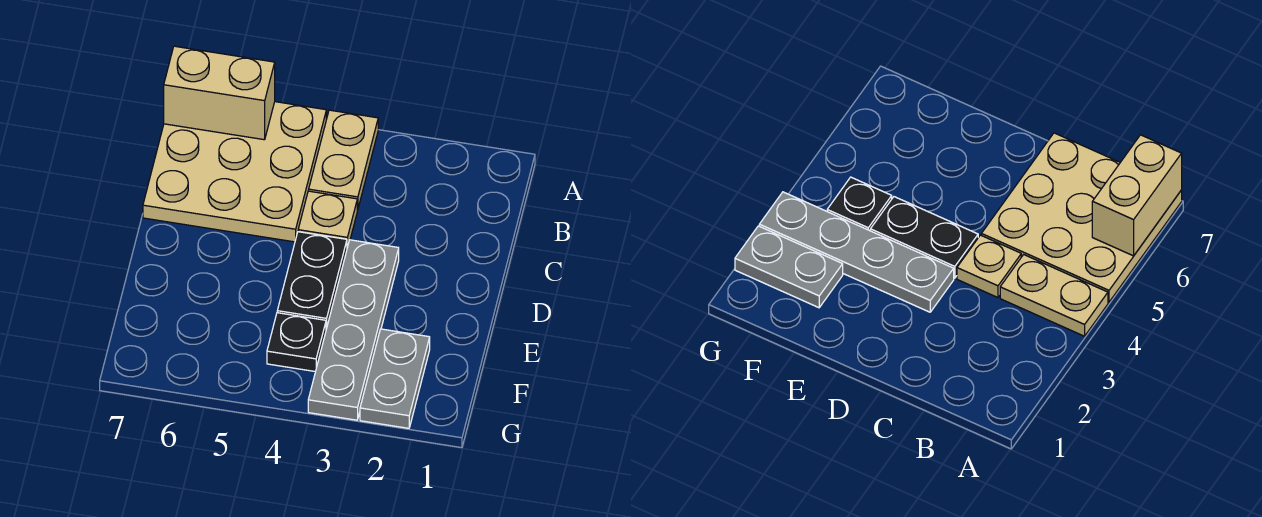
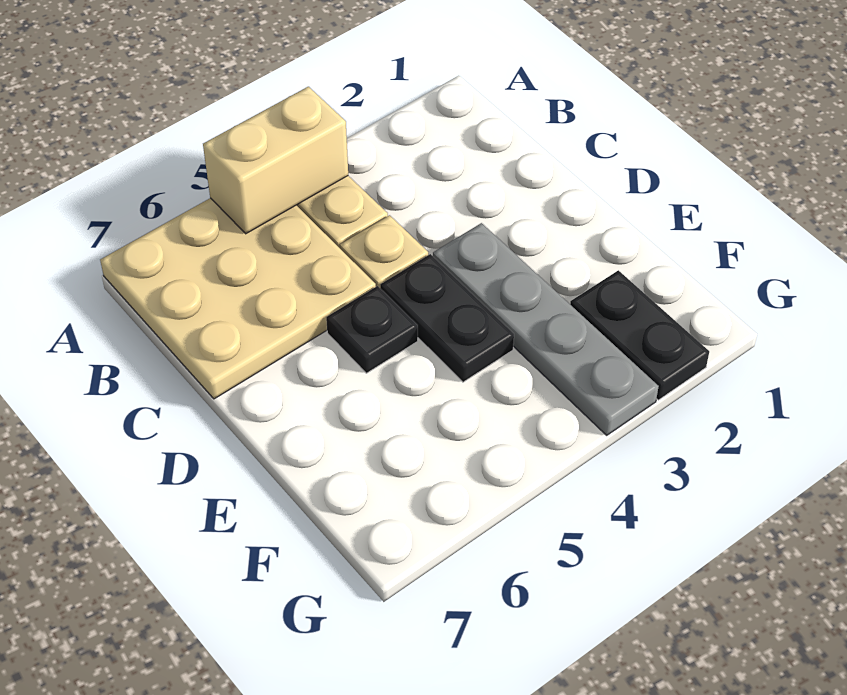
tan 1x2 brick [164,46,275,140] -> tan 1x2 brick moved to [203,87,348,234]
grey 1x2 plate [360,329,430,428] -> black 1x2 plate [570,270,709,400]
black 1x1 plate [267,313,326,372] -> black 1x1 plate moved to [326,286,418,373]

